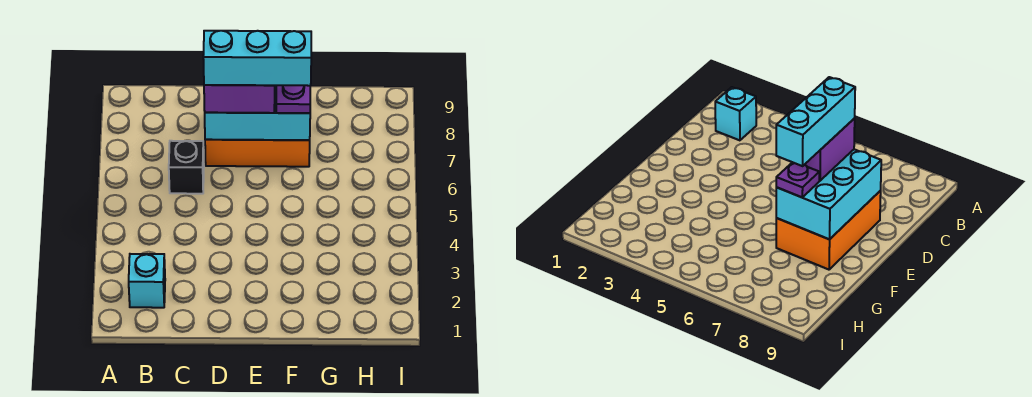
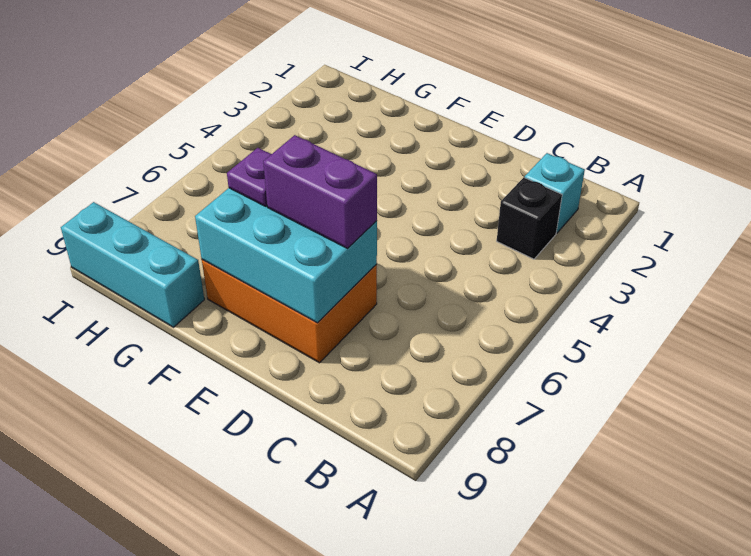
black 1x1 brick [169,141,204,194] -> black 1x1 brick moved to [497,177,562,259]
cyan 1x3 brick [203,31,311,86] -> cyan 1x3 brick moved to [61,202,204,327]

